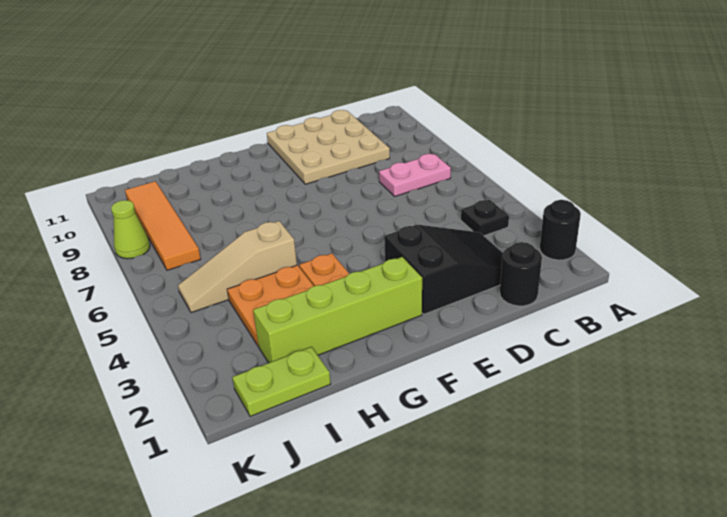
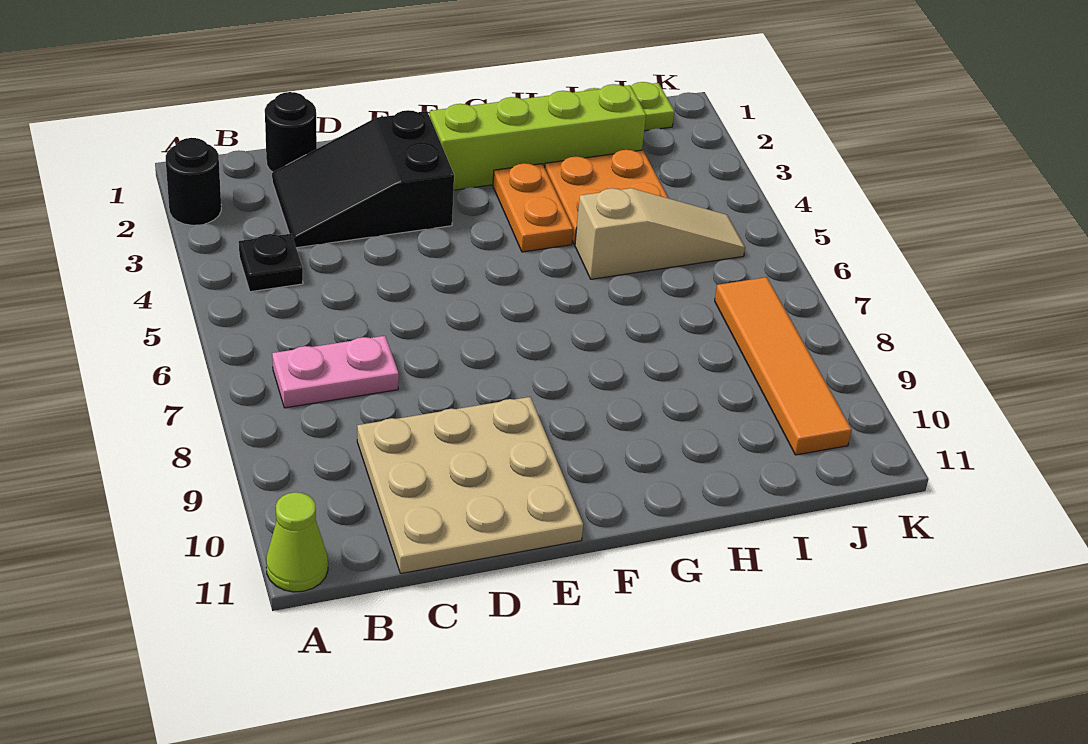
lime 1x1 cone [111,200,150,259] -> lime 1x1 cone moved to [266,492,328,592]

